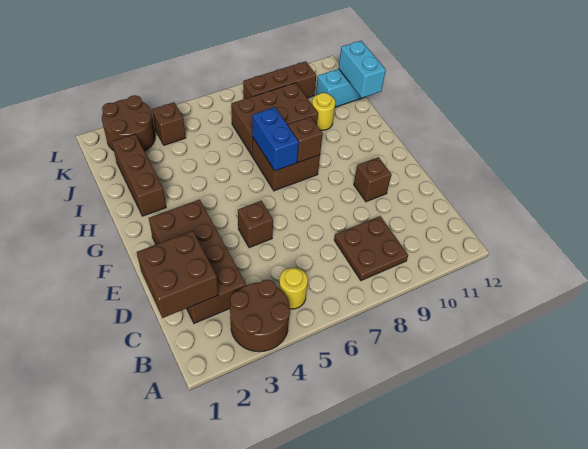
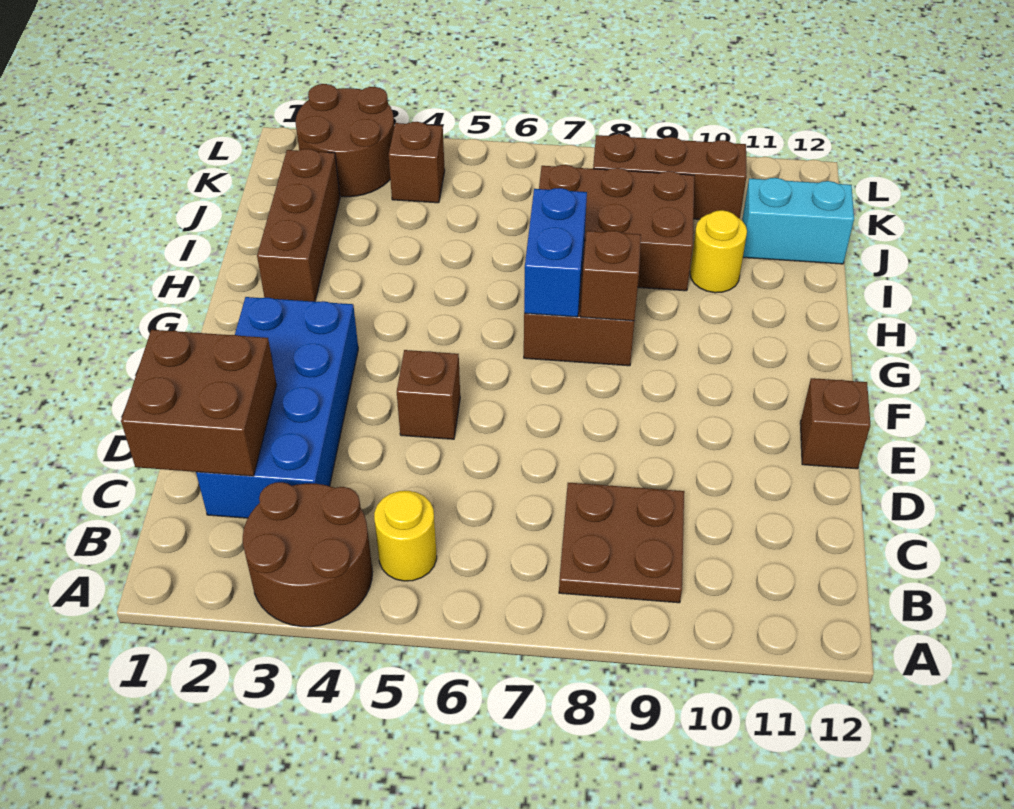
brown 2x4 brick [149,200,246,323] -> blue 2x4 brick [196,297,358,518]
brown 1x1 brick [354,157,391,202] -> brown 1x1 brick moved to [800,378,870,469]
cyan 1x2 brick [339,41,386,98] -> none

